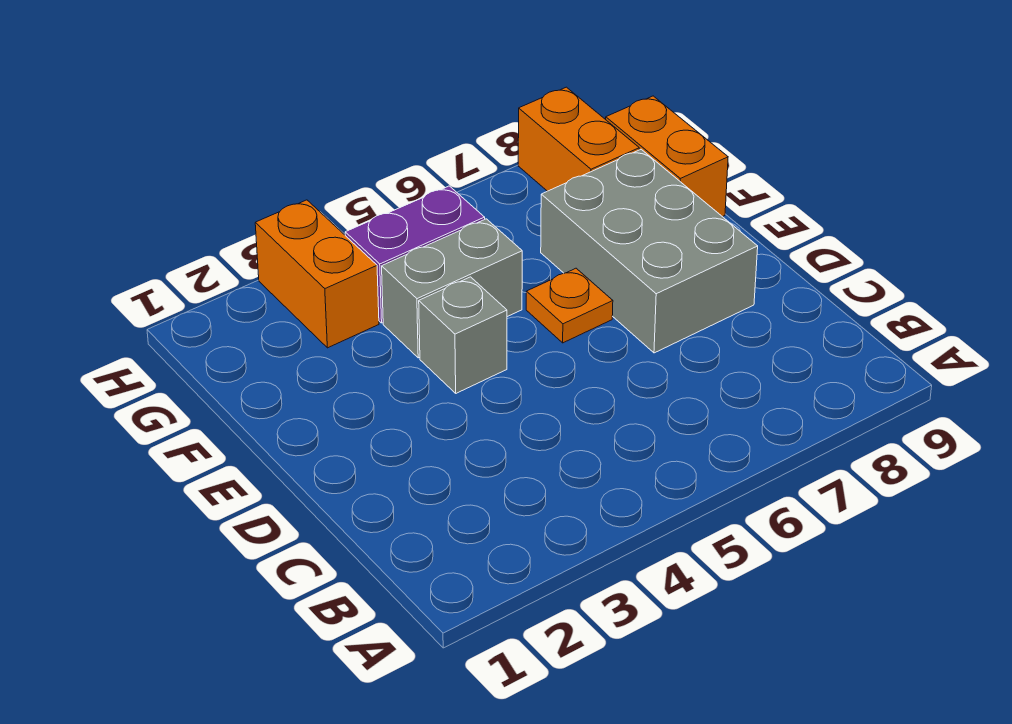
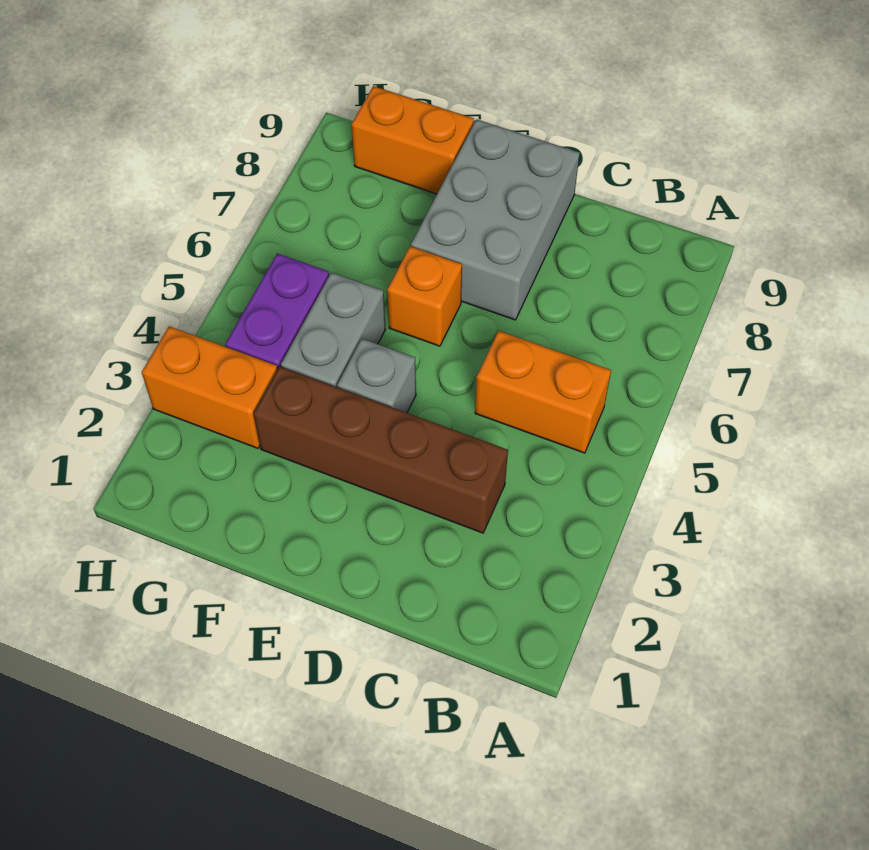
none -> brown 1x4 brick [254,367,508,533]
grey 2x3 brick [541,149,758,353] -> grey 2x3 brick turned to [411,119,580,320]
orange 1x1 plate [526,268,613,343] -> orange 1x1 brick [387,246,462,346]
orange 1x2 brick [518,87,639,191] -> orange 1x2 brick moved to [475,331,611,453]

